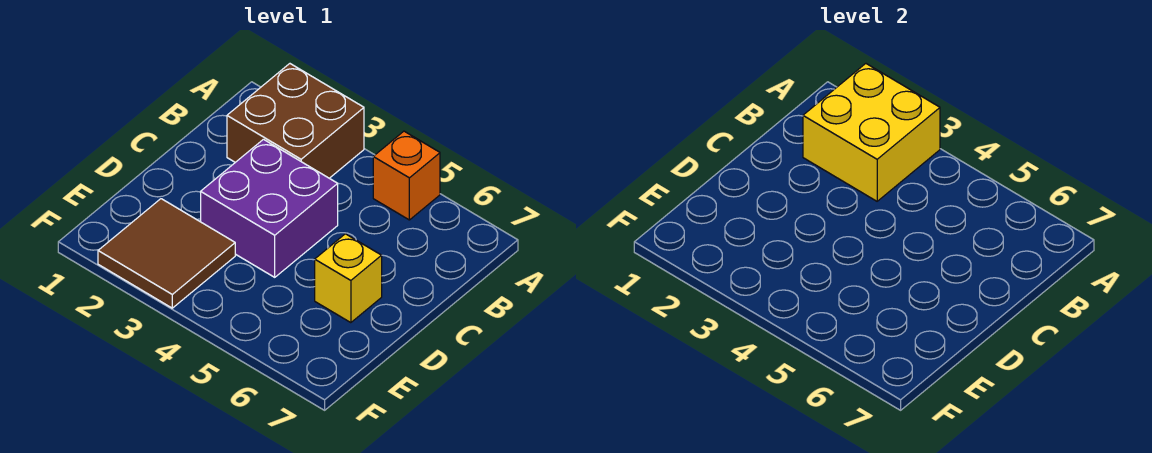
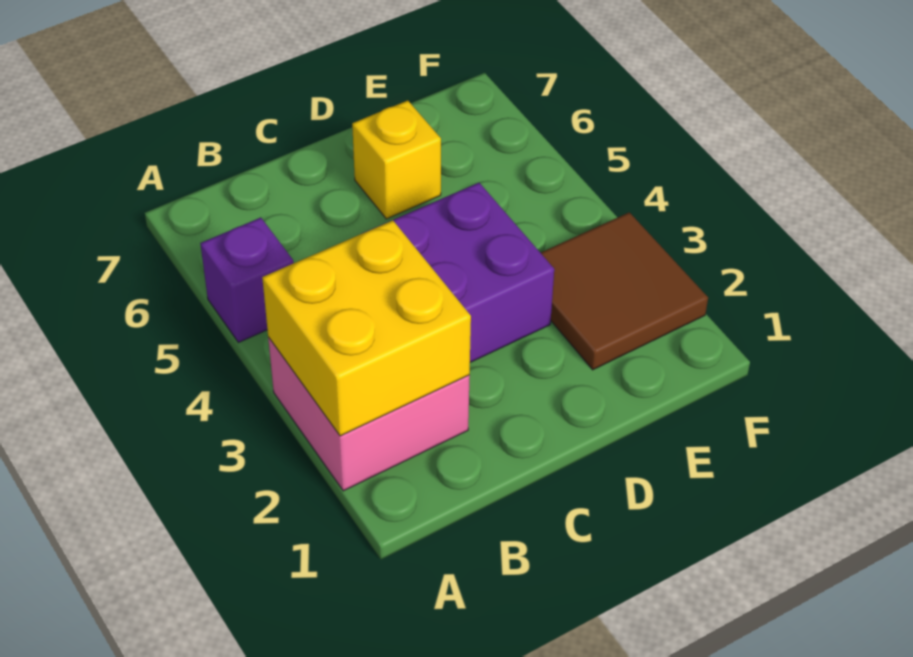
brown 2x2 brick [227,64,364,178] -> pink 2x2 brick [268,337,470,491]
orange 1x1 brick [373,131,440,220] -> purple 1x1 brick [200,218,294,343]

